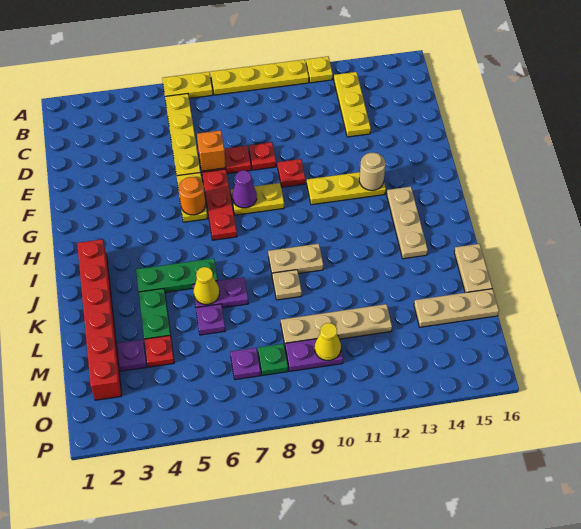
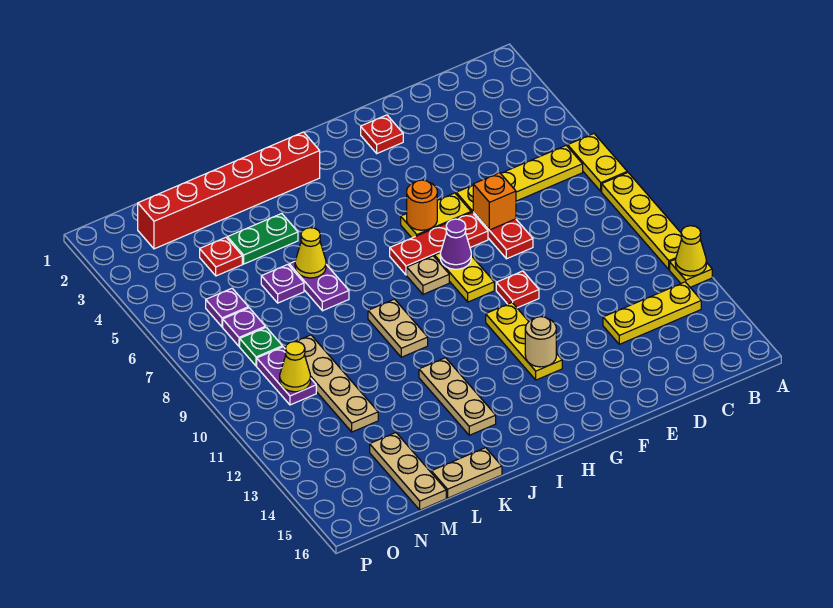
none -> yellow 1x1 cone [675,226,706,276]
red 1x1 plate [249,142,276,170] -> red 1x1 plate moved to [361,115,403,153]
tan 1x3 plate [387,187,428,259] -> tan 1x3 plate turned to [419,358,496,435]
green 1x3 plate [136,258,218,292] -> none
tan 1x1 plate [272,270,302,300] -> tan 1x1 plate moved to [407,256,449,294]
purple 1x1 plate [117,339,147,371] -> purple 1x1 plate moved to [206,288,248,327]

